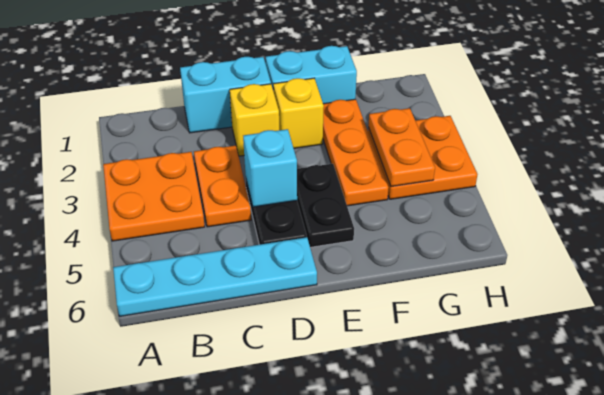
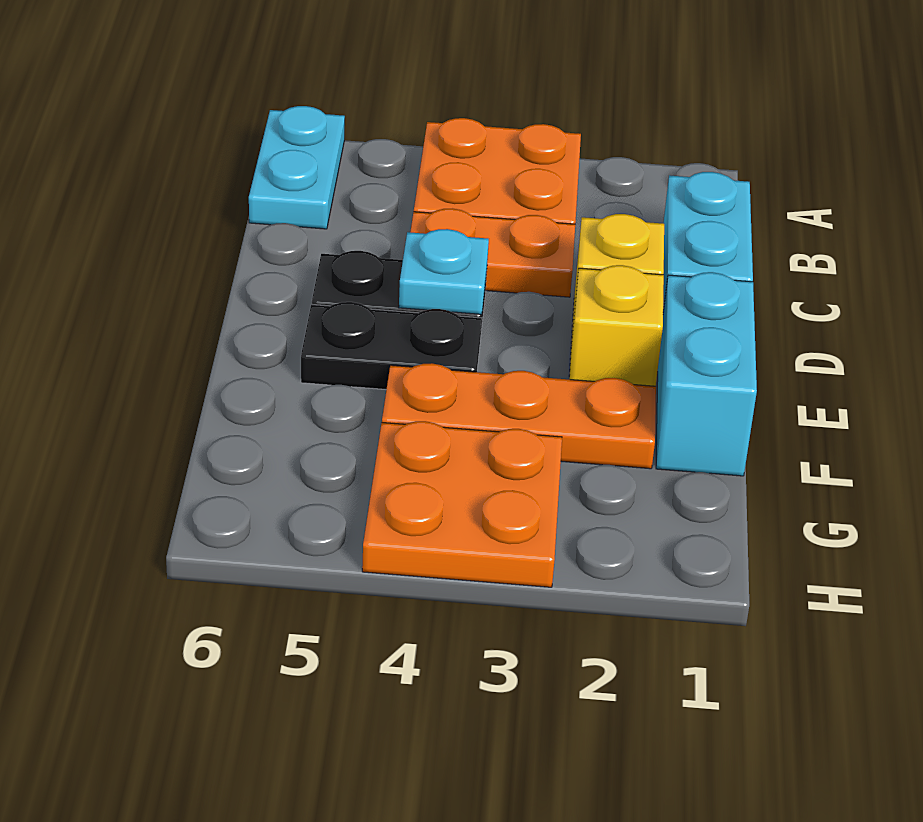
cyan 1x4 plate [113,237,317,316] -> cyan 1x2 plate [249,106,345,229]
cyan 1x1 brick [243,129,297,207] -> cyan 1x1 plate [399,229,489,314]
orange 1x2 plate [368,108,435,187] -> none

